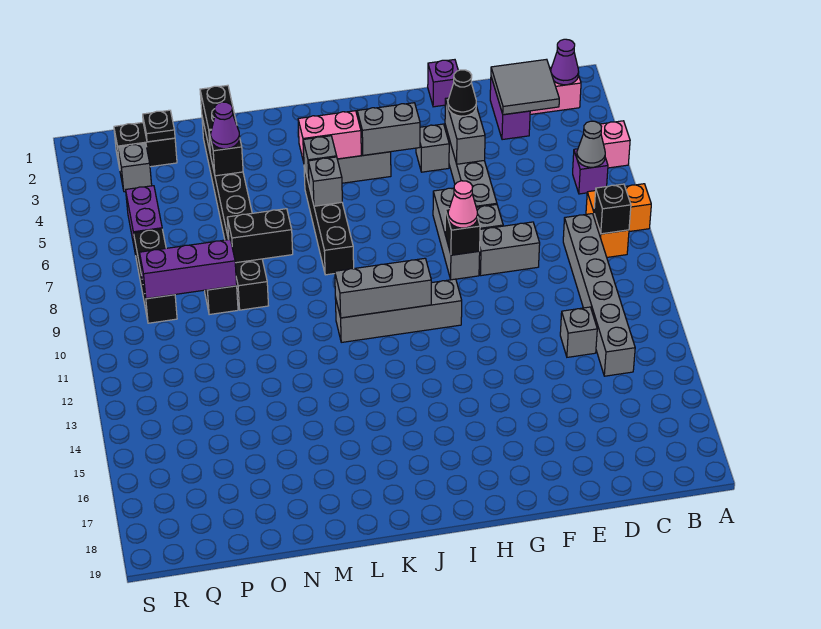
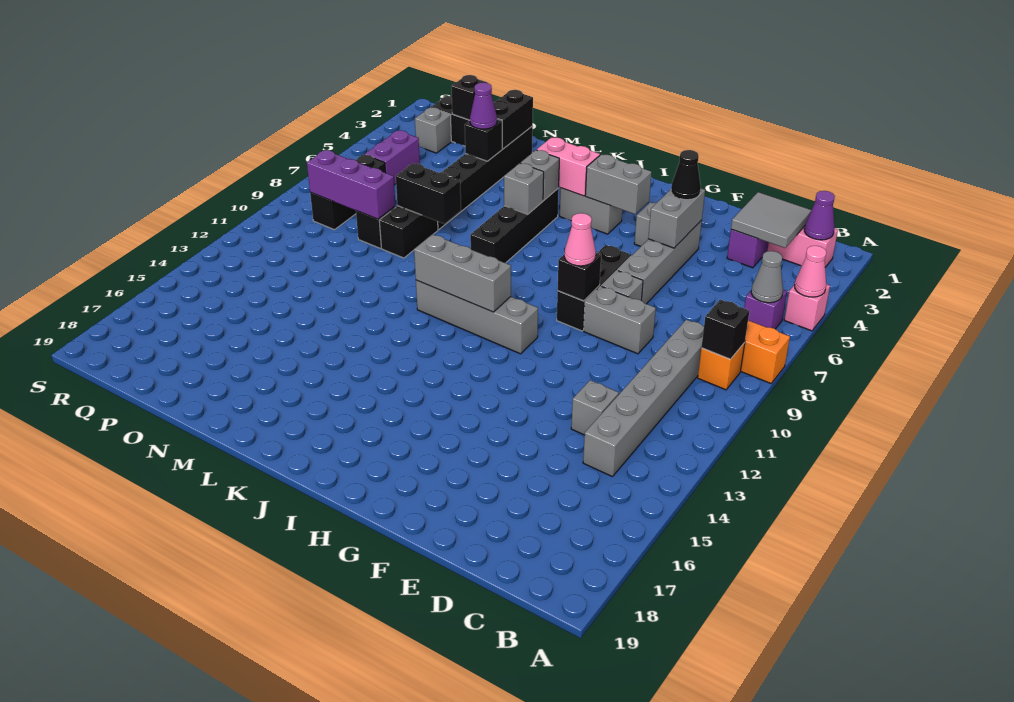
none -> pink 1x1 cone [795,246,826,297]
purple 1x1 brick [428,60,458,107] -> none
grey 1x3 brick [433,188,480,280] -> black 1x3 brick [557,245,631,331]
black 1x1 plate [143,110,175,142] -> black 1x1 brick [451,75,487,120]

